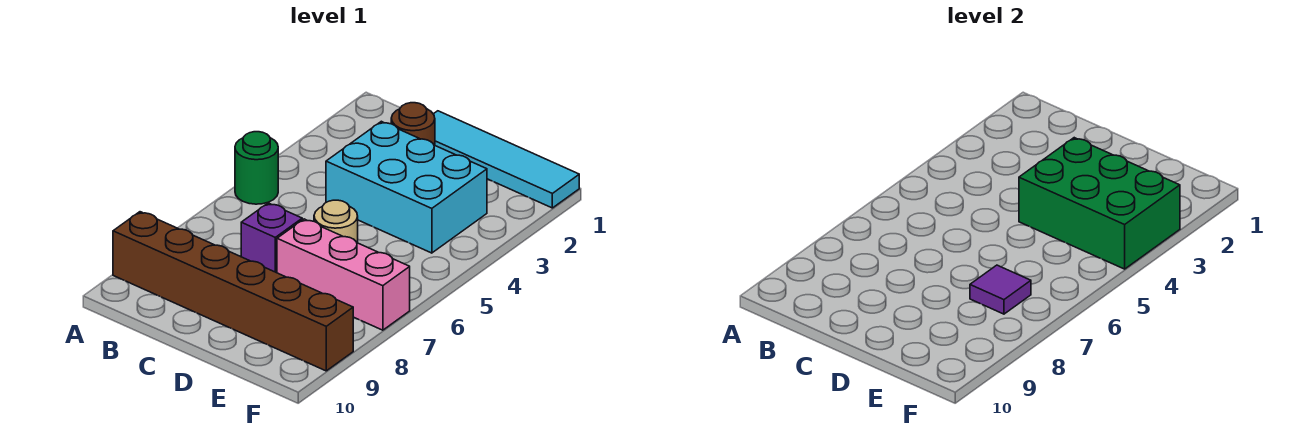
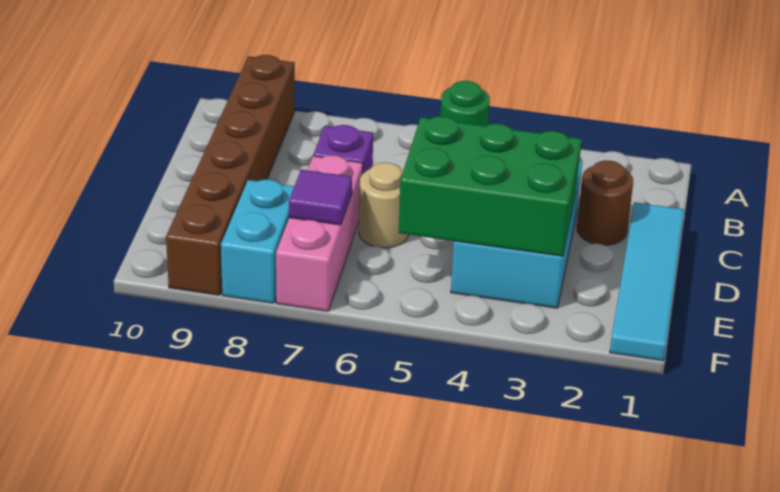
green 2x3 brick [1019,138,1180,269] -> green 2x3 brick turned to [398,116,582,256]
none -> cyan 1x2 brick [221,179,294,303]

